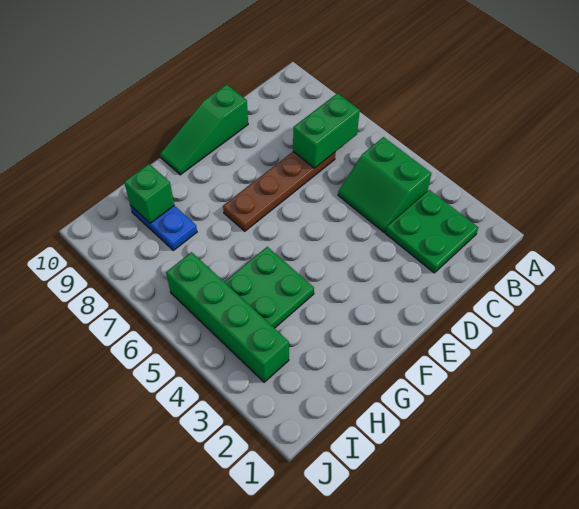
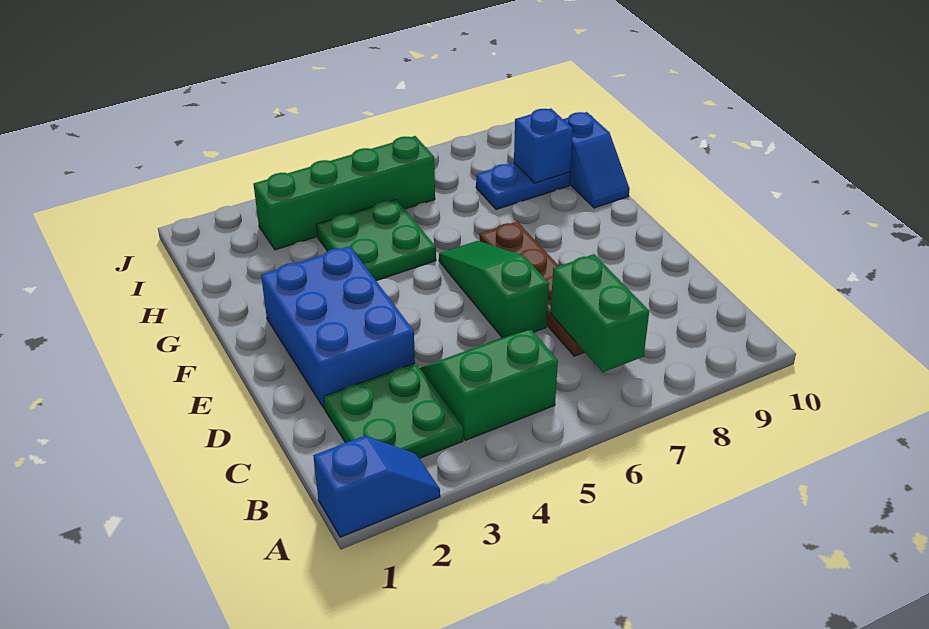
none -> blue 1x2 slope [313,436,440,537]
none -> blue 2x3 brick [261,246,415,409]
green 1x3 slope [160,84,248,175] -> green 1x3 slope moved to [439,241,549,338]
none -> blue 1x2 slope [563,112,630,208]
green 1x1 brick [124,164,174,223] -> blue 1x1 brick [514,108,573,183]

